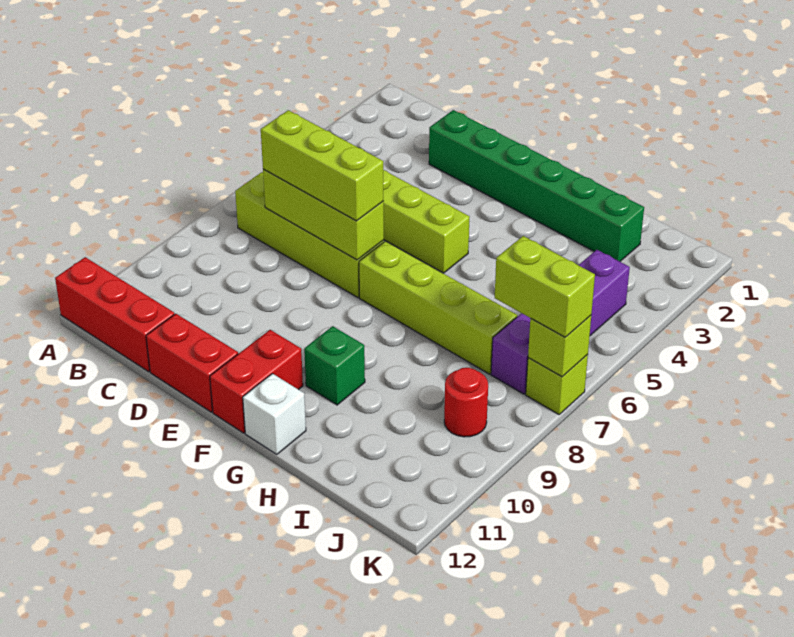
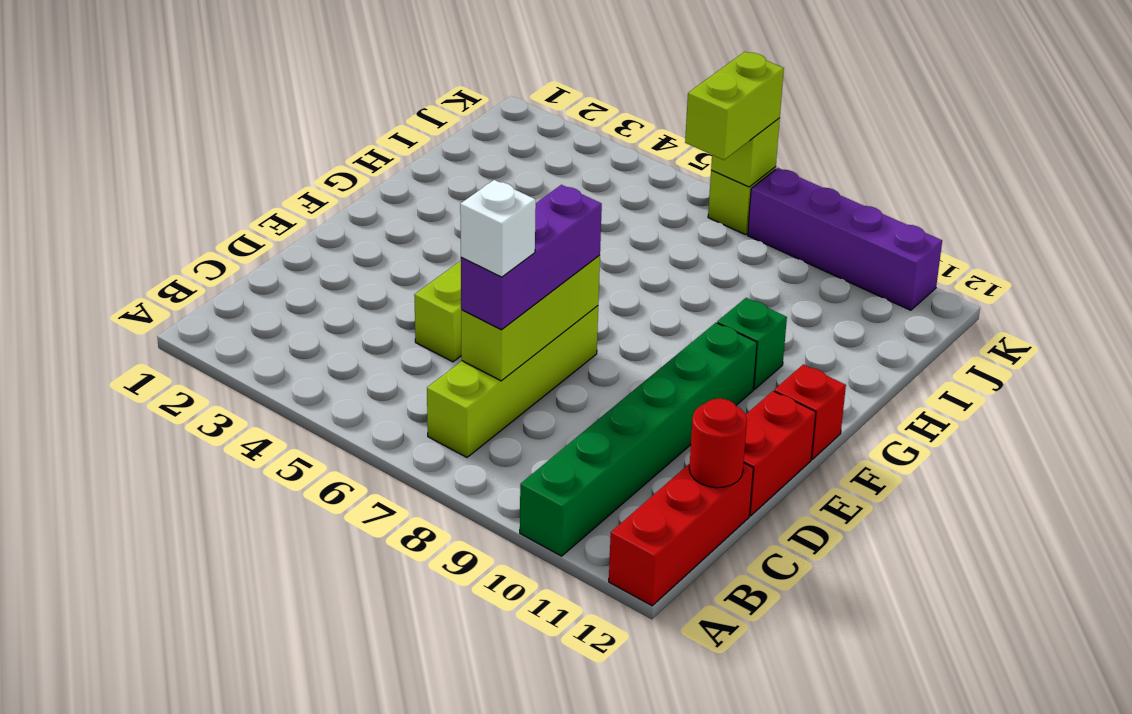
lime 1x3 brick [261,110,383,221] -> purple 1x3 brick [461,185,602,330]
green 1x6 brick [429,110,644,261] -> green 1x6 brick moved to [520,323,757,556]
lime 1x4 brick [359,241,517,374] -> none
red 1x2 brick [210,330,303,433] -> red 1x1 brick [774,364,846,459]
white 1x1 brick [243,374,306,454] -> white 1x1 brick moved to [460,180,536,277]
purple 1x4 brick [491,250,630,394] -> purple 1x4 brick moved to [748,168,942,310]
red 1x1 round brick [444,368,488,437] -> red 1x1 round brick moved to [689,399,747,488]

